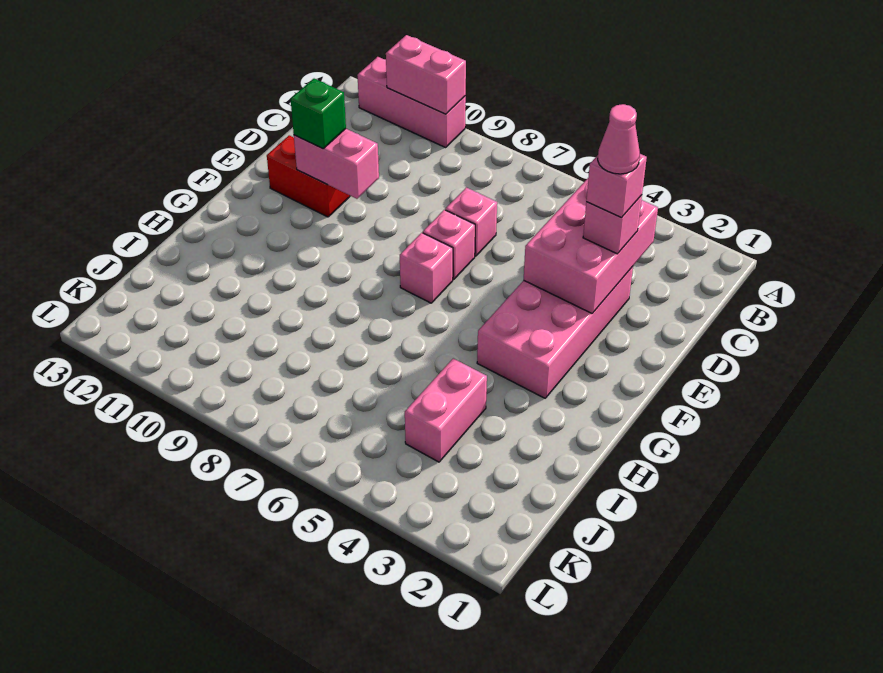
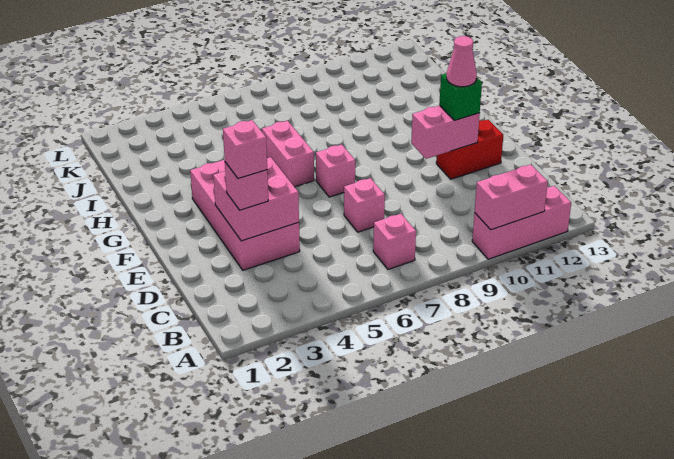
pink 2x3 brick [524,179,658,313] -> pink 2x2 brick [213,157,299,241]
pink 1x1 cone [598,104,640,174] -> pink 1x1 cone moved to [447,36,477,87]
pink 1x1 brick [423,210,475,280] -> pink 1x1 brick moved to [373,214,416,269]
pink 1x2 brick [405,358,487,462] -> pink 1x2 brick moved to [262,121,314,187]

